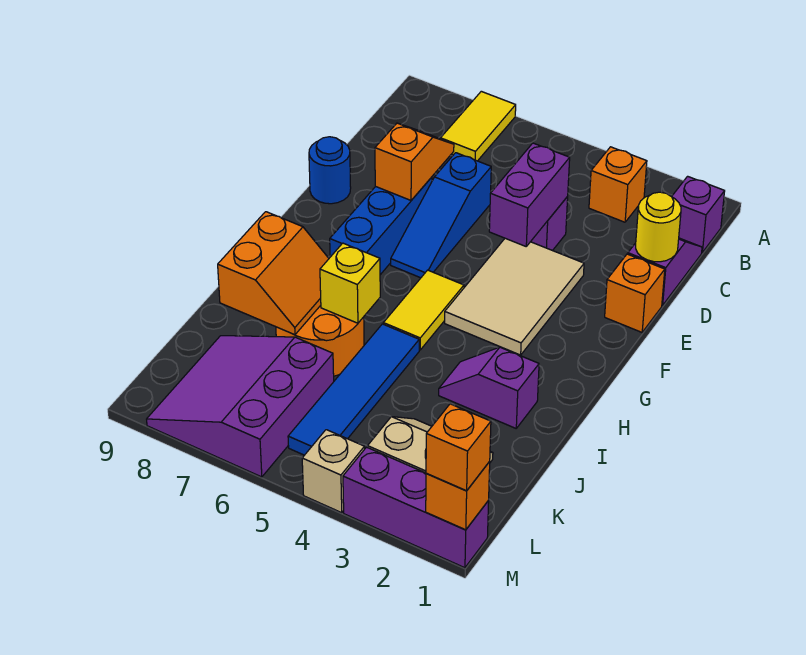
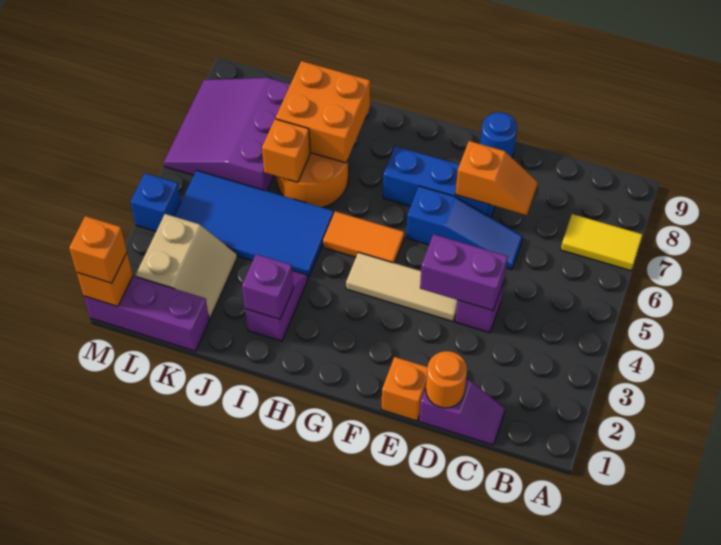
purple 1x1 brick [672,176,725,252] -> purple 1x1 brick moved to [242,254,293,319]
orange 1x1 brick [589,147,647,222] -> orange 1x1 brick moved to [262,119,310,182]
yellow 1x1 round brick [636,192,681,262] -> orange 1x1 round brick [426,351,467,408]
blue 1x3 slope [391,153,491,278] -> blue 1x3 slope turned to [406,186,523,269]
tan 2x3 tile [445,238,584,355] -> tan 1x3 tile [346,252,457,321]
yellow 1x2 tile [383,270,464,350] -> orange 1x2 tile [323,211,404,263]
blue 1x4 tile [288,324,419,455] -> blue 2x4 tile [174,170,333,278]
yellow 1x1 brick [320,243,380,323] -> none
orange 2x2 slope [218,212,329,335] -> orange 2x2 brick [276,61,370,163]
purple 3x3 slope [147,336,334,477] -> purple 3x3 slope turned to [164,78,290,191]
purple 1x3 brick [343,447,489,568] -> purple 1x3 brick turned to [84,276,209,351]
tan 1x1 brick [302,430,365,513] -> blue 1x1 brick [130,173,181,231]

